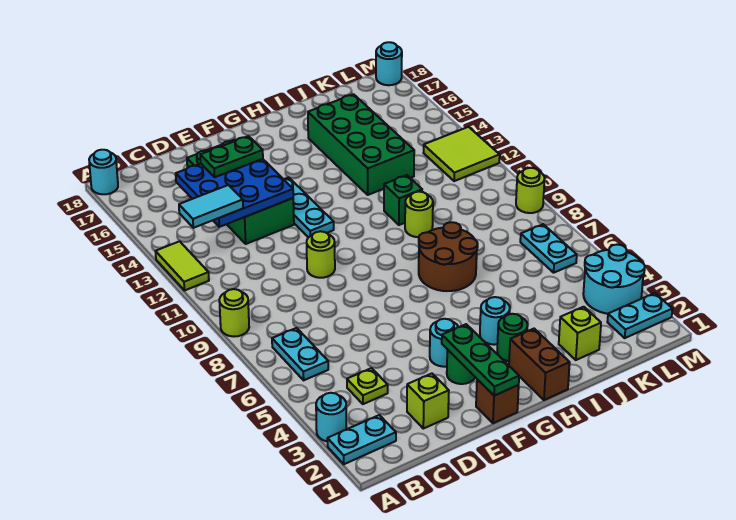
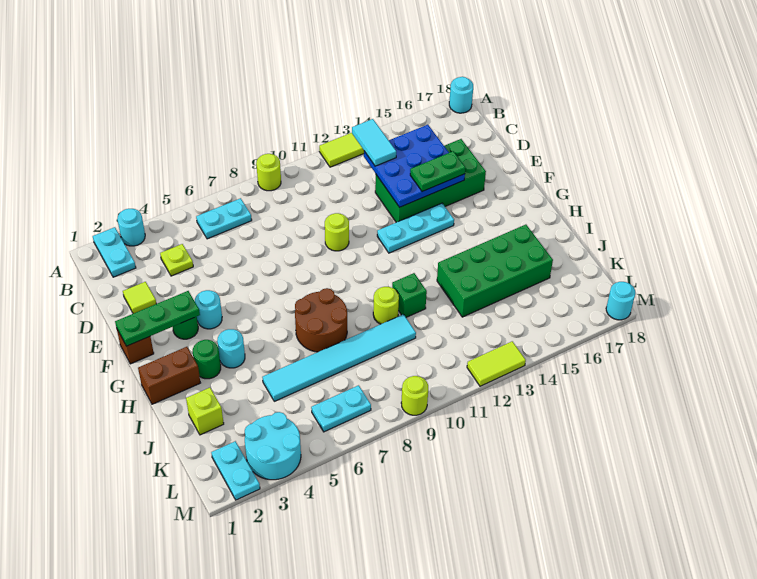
lime 1x1 brick [407,374,449,429] -> lime 1x1 tile [123,282,156,313]
green 1x2 plate [200,136,263,177] -> green 1x2 plate turned to [410,151,465,191]
none -> cyan 1x6 tile [262,314,416,401]
lime 2x2 tile [424,127,500,181] -> lime 1x2 tile [467,341,526,386]

